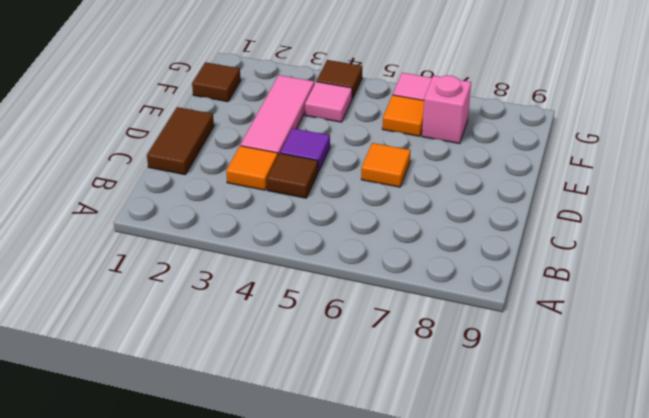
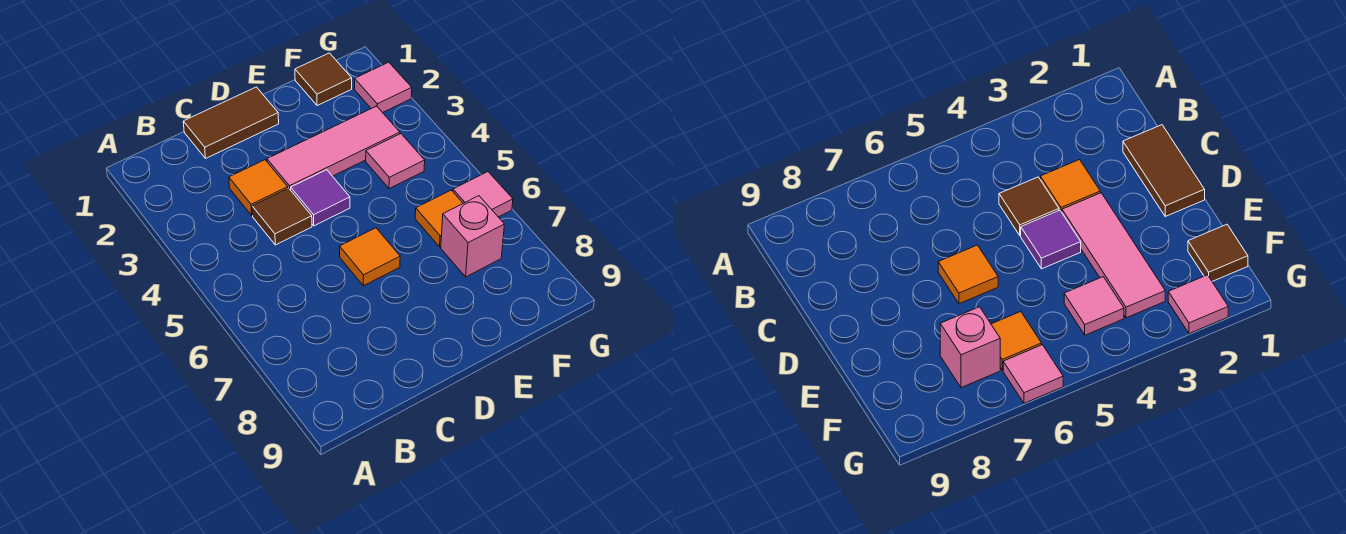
none -> pink 1x1 tile [355,62,412,113]
brown 1x1 tile [317,60,362,99] -> none

